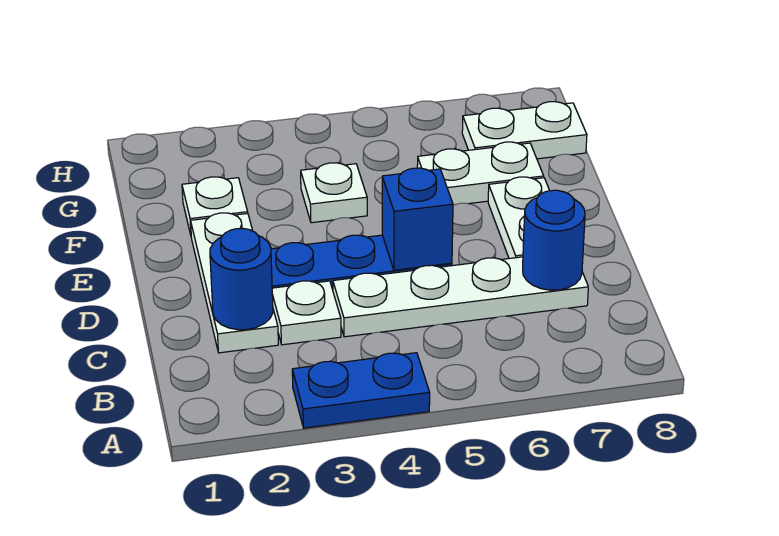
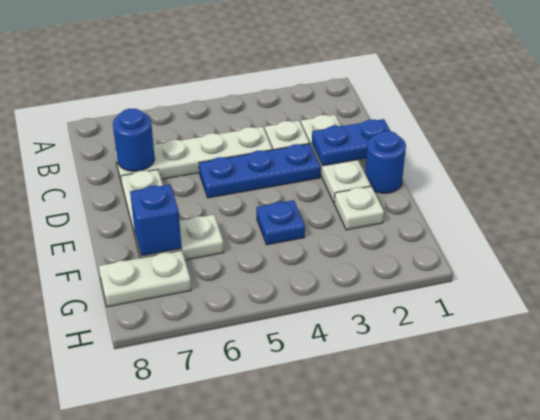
blue 1x2 plate [292,353,430,428] -> blue 1x2 plate moved to [312,119,390,166]
blue 1x1 round brick [210,229,273,330] -> blue 1x1 round brick moved to [365,131,406,193]
blue 1x1 brick [382,168,453,270] -> blue 1x1 brick moved to [130,184,182,256]
white 1x1 plate [301,163,367,223] -> blue 1x1 plate [256,200,305,245]

